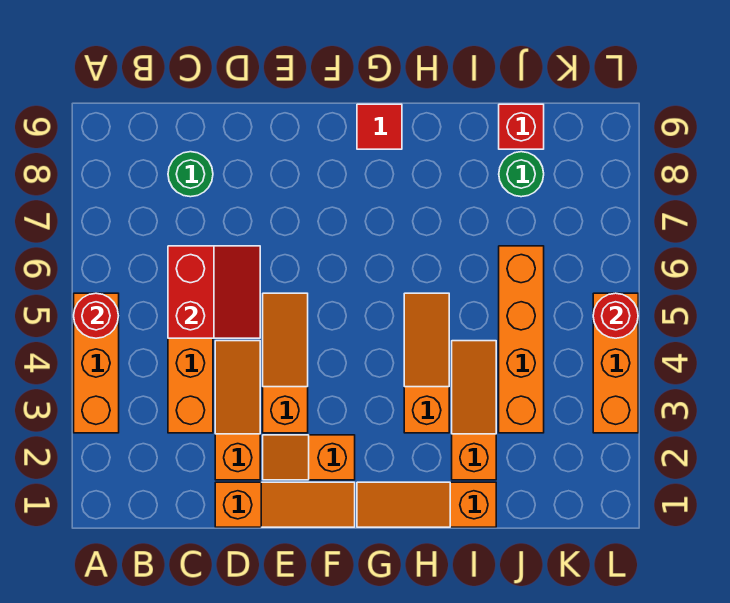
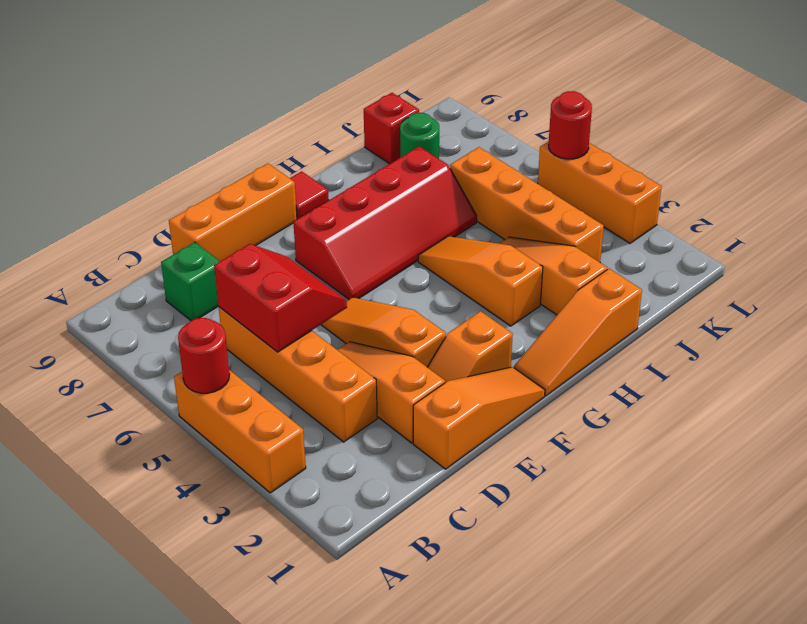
green 1x1 round brick [168,152,213,197] -> green 1x1 brick [161,242,220,320]
none -> orange 1x3 brick [169,164,297,261]
none -> red 2x4 slope [293,146,477,299]

